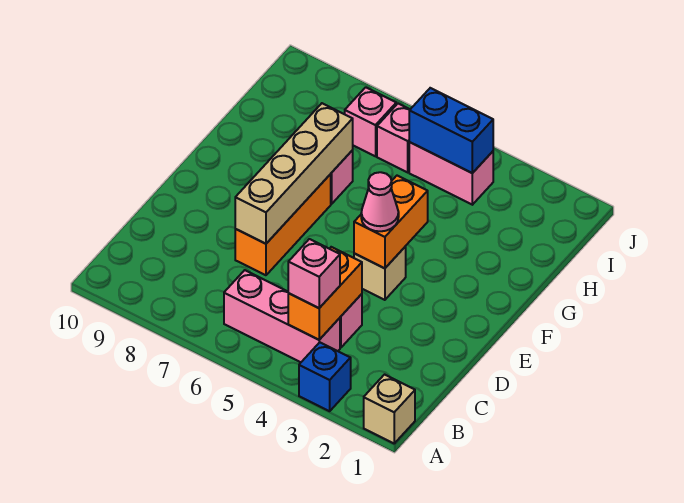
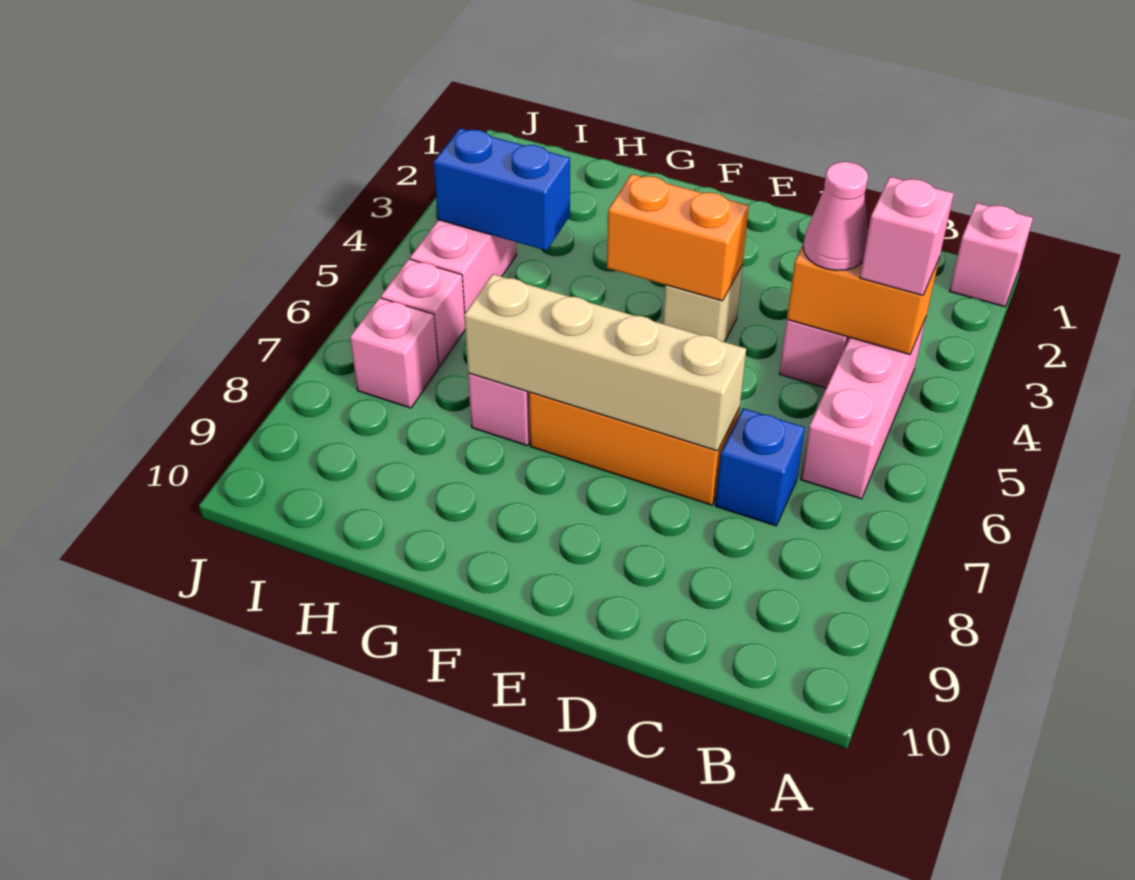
tan 1x1 brick [364,375,415,443] -> pink 1x1 brick [949,203,1033,307]
blue 1x1 brick [299,342,351,411] -> blue 1x1 brick moved to [715,408,805,526]
pink 1x1 cone [361,172,399,231] -> pink 1x1 cone moved to [803,162,868,270]
blue 1x2 brick [409,88,493,173] -> blue 1x2 brick turned to [434,128,570,251]

